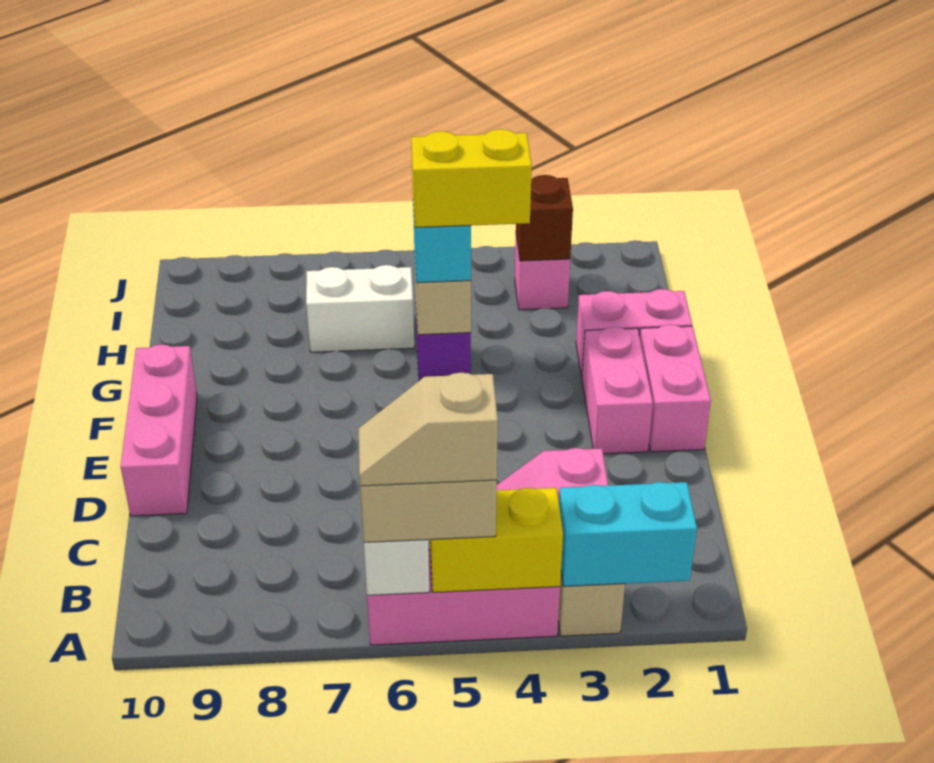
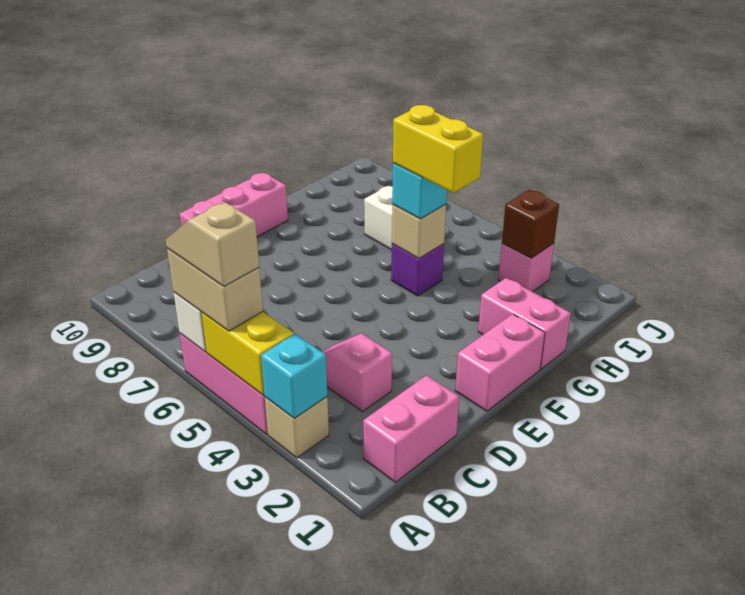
cyan 1x2 brick [559,482,697,586] -> cyan 1x1 brick [261,334,327,418]
pink 1x2 brick [582,327,653,454] -> pink 1x2 brick moved to [363,375,459,482]

